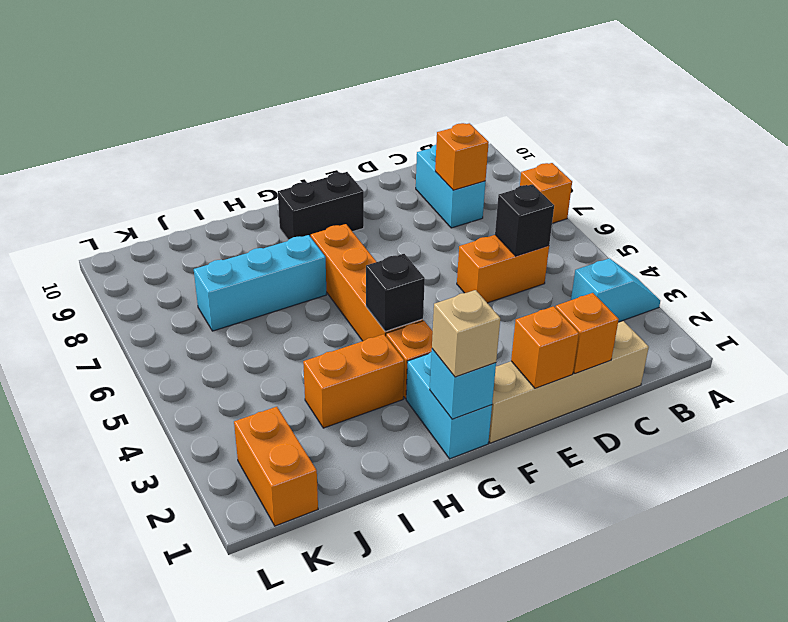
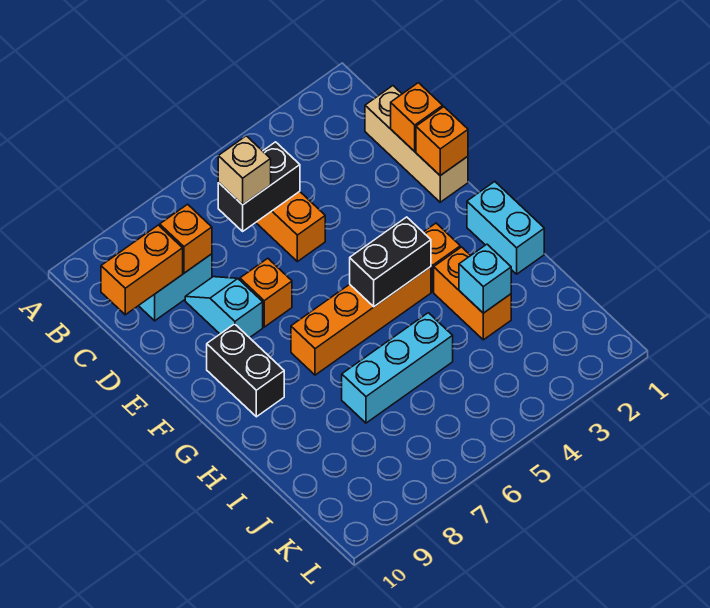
cyan 1x2 slope [571,258,660,322] -> cyan 1x2 slope moved to [185,277,263,338]
orange 1x1 brick [520,163,572,223] -> orange 1x1 brick moved to [240,258,292,327]
tan 1x4 brick [489,321,649,443] -> tan 1x3 brick [365,86,468,202]
black 1x1 brick [495,184,554,256] -> black 1x2 brick [218,142,300,231]
cyan 1x2 brick [406,352,492,459] -> cyan 1x2 brick turned to [467,182,544,274]
cyan 1x1 brick [430,349,496,419] -> cyan 1x1 brick moved to [459,244,511,313]
tan 1x1 brick [432,290,500,377] -> tan 1x1 brick moved to [218,136,271,205]
black 1x1 brick [366,254,425,332] -> black 1x2 brick [350,217,431,307]
cyan 1x3 brick [194,235,327,331] -> cyan 1x3 brick turned to [342,313,453,423]
orange 1x2 brick [234,407,318,526] -> orange 1x2 brick moved to [101,225,183,315]

